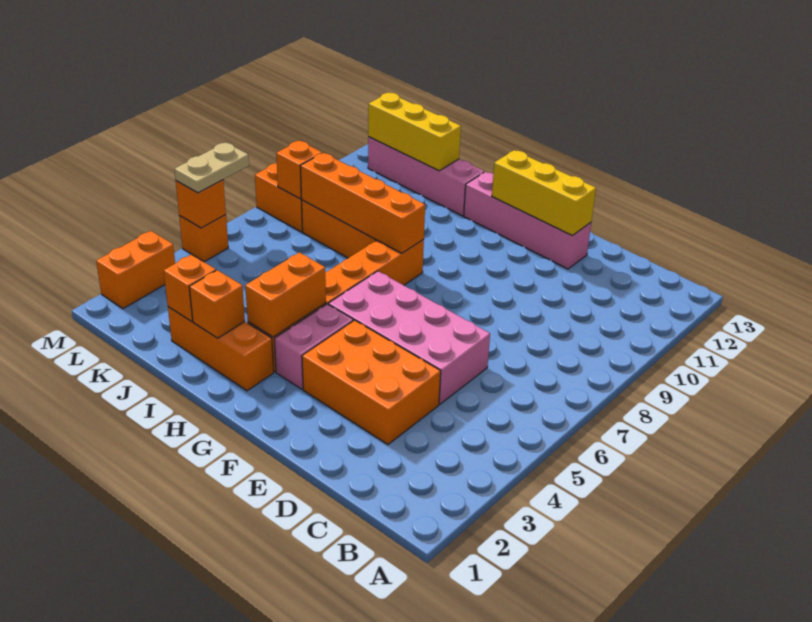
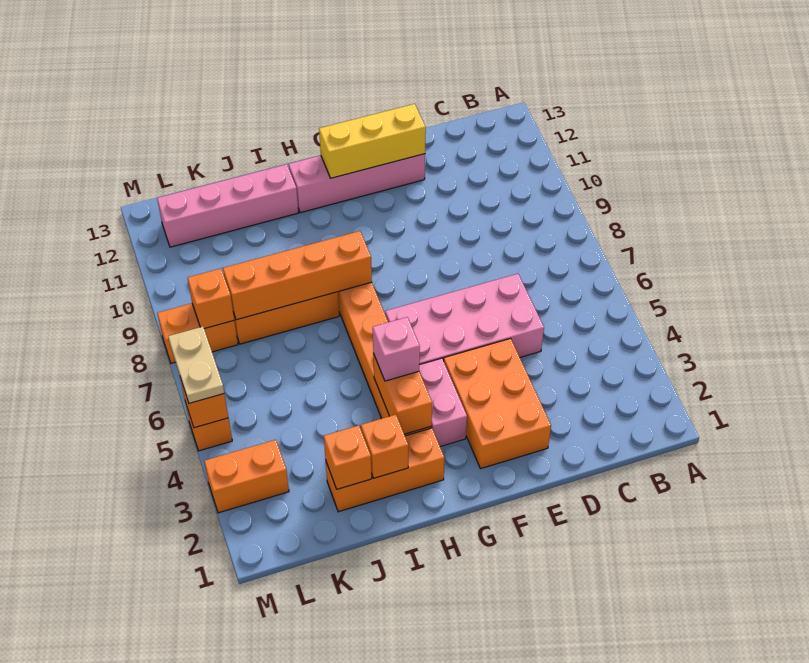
orange 2x3 brick [302,320,441,444] -> orange 2x3 brick turned to [444,338,551,469]
none -> pink 1x1 brick [373,317,420,381]
yellow 1x3 brick [368,93,461,171] -> none
orange 1x2 brick [96,231,175,309] -> orange 1x2 brick turned to [204,440,289,513]

